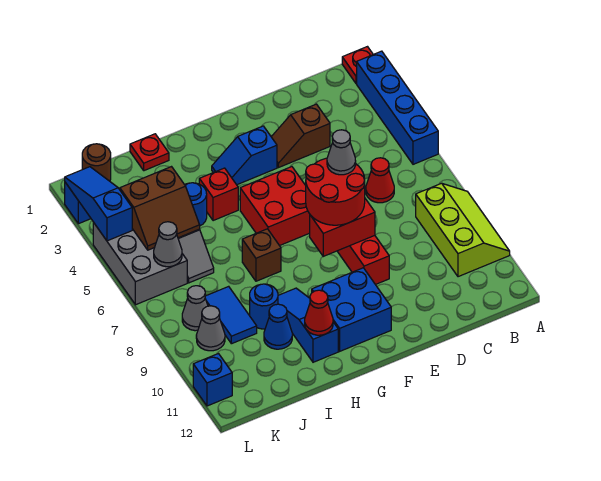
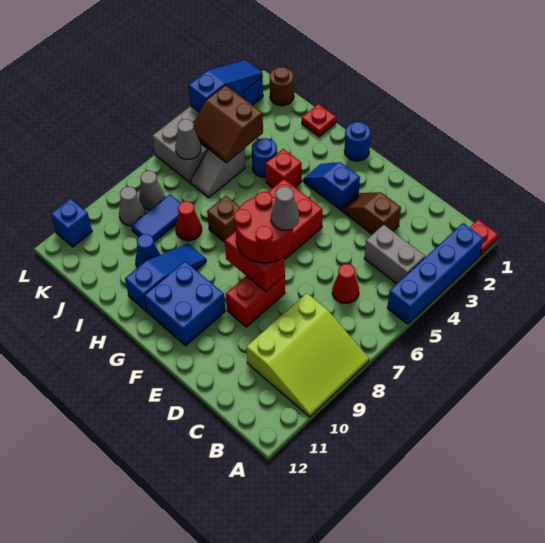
lime 2x3 slope [416,183,510,277] -> lime 3x3 slope [246,293,369,417]
none -> grey 1x2 brick [364,225,425,284]
red 1x1 cone [305,290,333,335] -> red 1x1 cone moved to [176,201,202,241]
blue 1x1 round brick [250,284,278,329] -> blue 1x1 round brick moved to [345,122,371,161]

